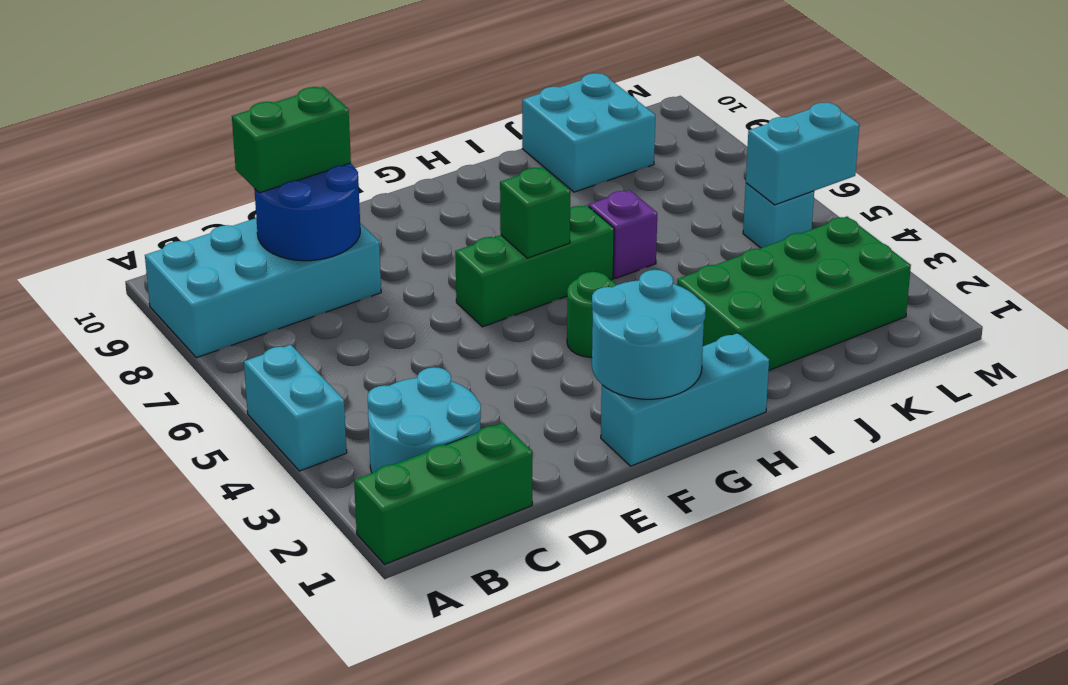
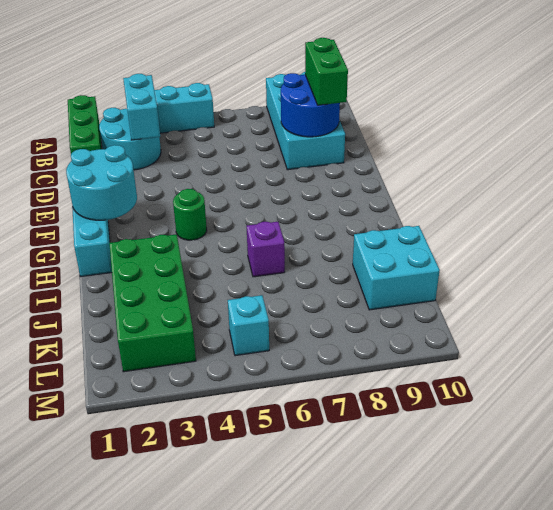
green 1x3 brick [455,205,614,327] -> none
green 1x1 brick [500,167,570,258] -> none
cyan 1x2 brick [746,103,859,205] -> cyan 1x2 brick moved to [123,74,160,140]

